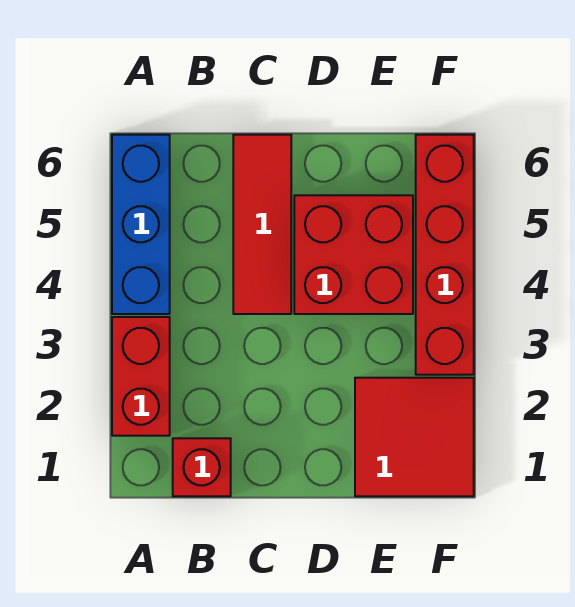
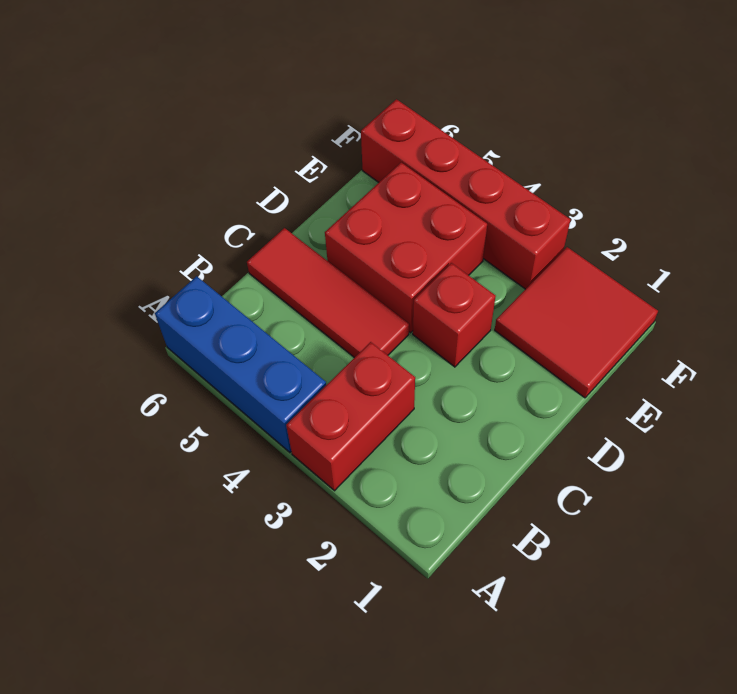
red 1x2 brick [112,317,170,436] -> red 1x2 brick turned to [286,342,415,491]
red 1x1 brick [173,438,231,496] -> red 1x1 brick moved to [413,263,496,367]

